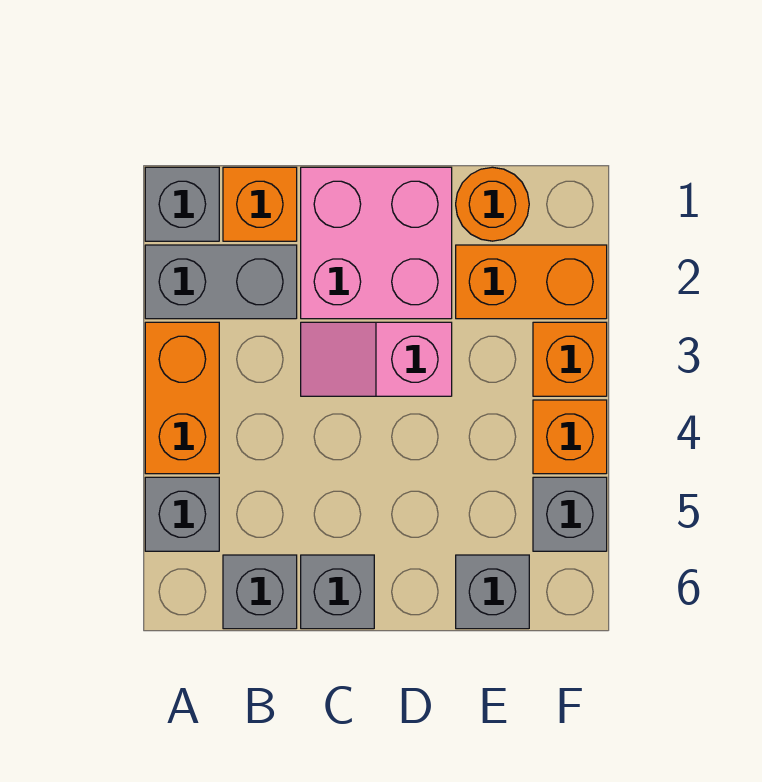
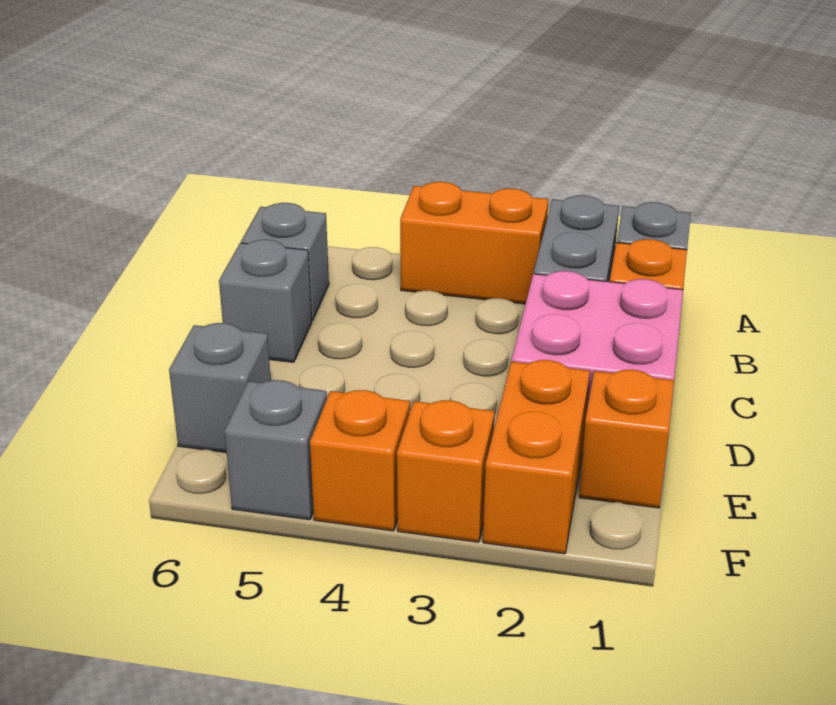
grey 1x1 brick [145,477,219,551] -> none
pink 1x2 slope [301,322,452,396] -> none
orange 1x1 round brick [456,167,529,241] -> orange 1x1 brick [579,370,674,508]

